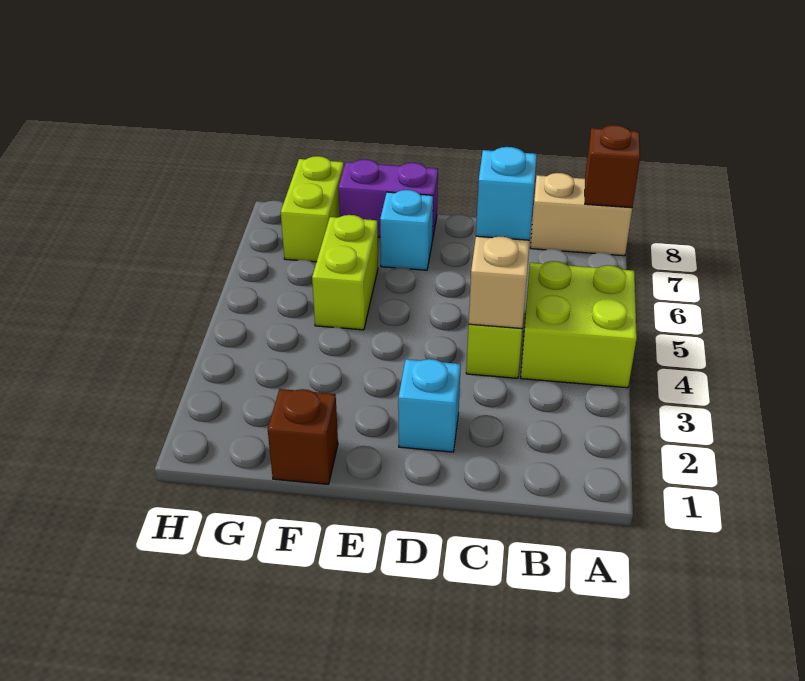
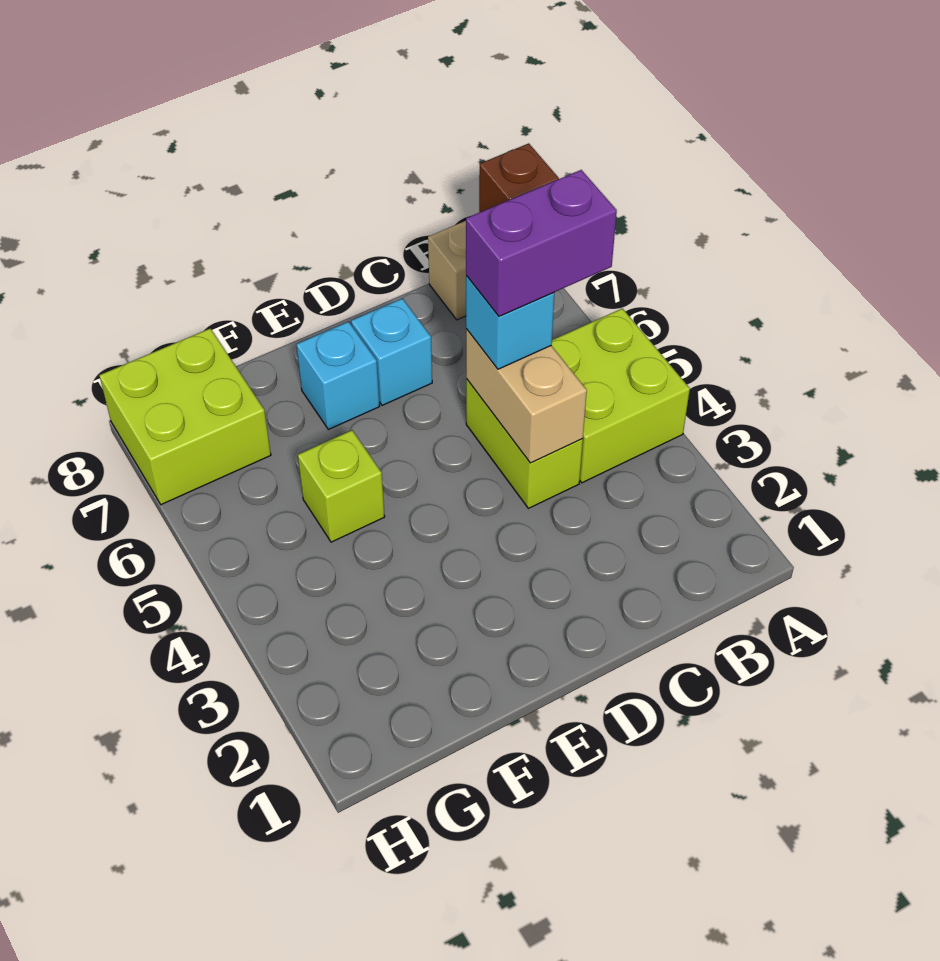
cyan 1x1 brick [398,359,461,452] -> cyan 1x1 brick moved to [351,298,432,405]
purple 1x2 brick [338,160,438,240] -> purple 1x2 brick moved to [466,170,617,316]
brown 1x1 brick [268,389,338,484] -> none
lime 1x2 brick [312,215,378,330] -> lime 1x1 brick [298,430,385,542]
lime 1x2 brick [281,156,344,262] -> lime 2x2 brick [99,328,271,505]

